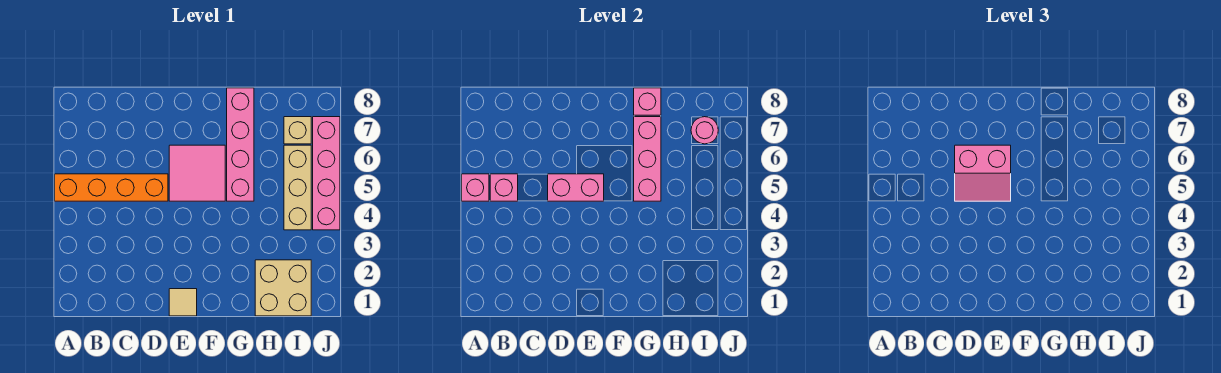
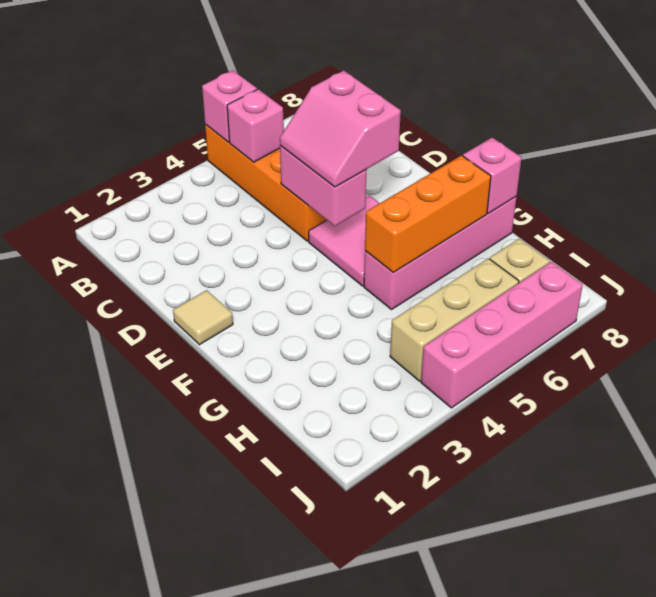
pink 1x3 brick [634,117,661,201] -> orange 1x3 brick [365,155,491,273]
tan 2x2 brick [255,260,311,316] -> none
pink 1x1 round brick [691,117,718,144] -> none

